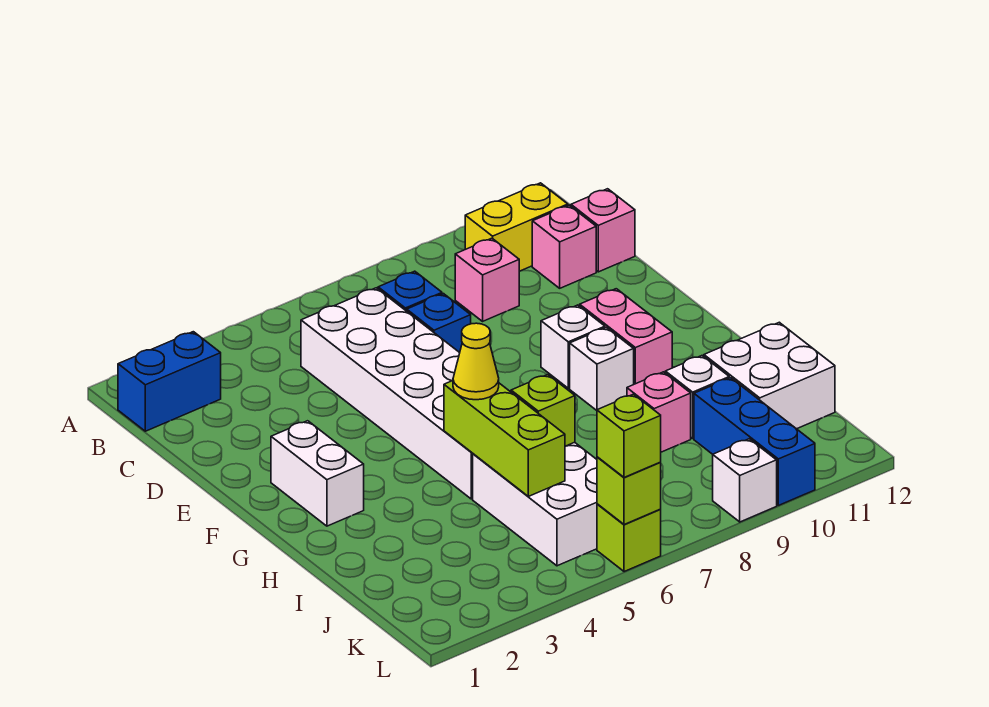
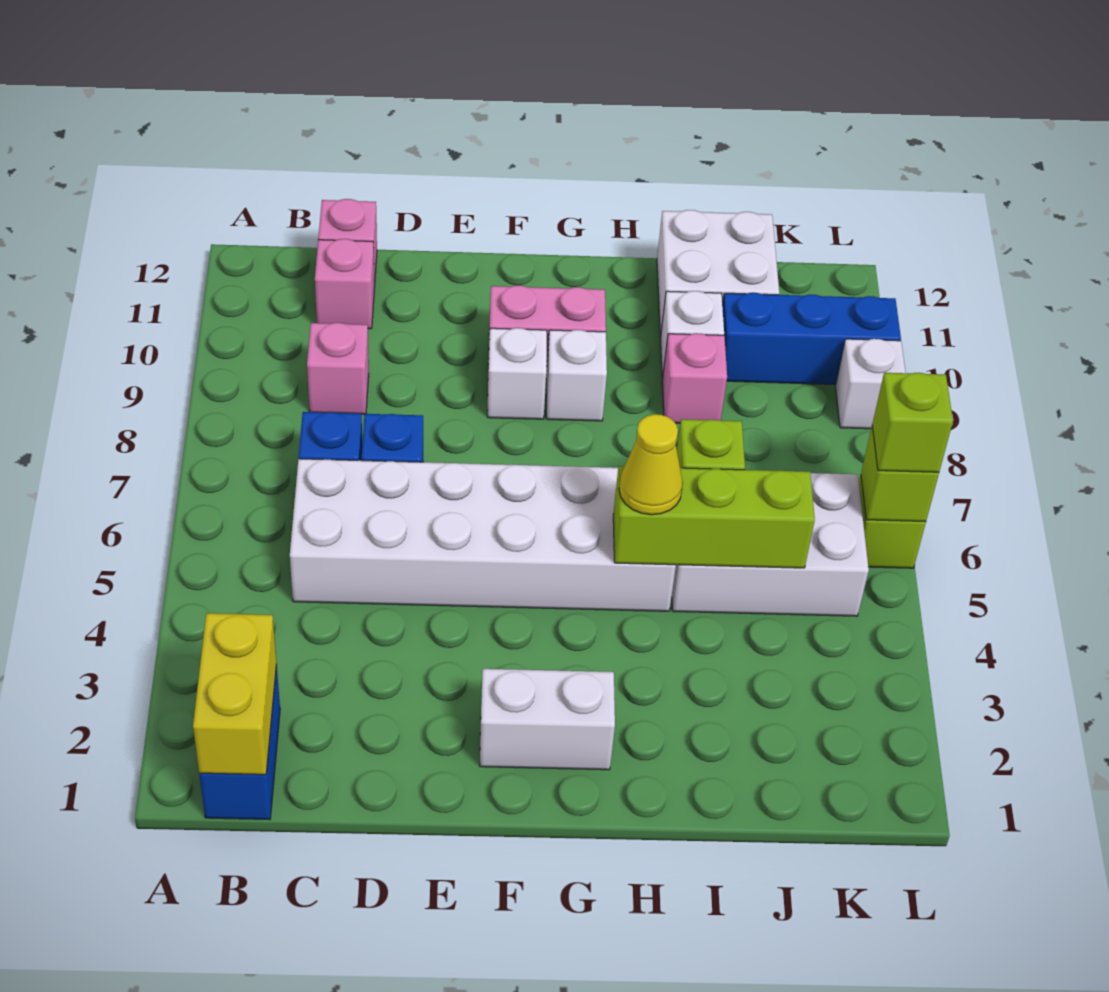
yellow 1x2 brick [465,183,568,271] -> yellow 1x2 brick moved to [193,613,276,775]

